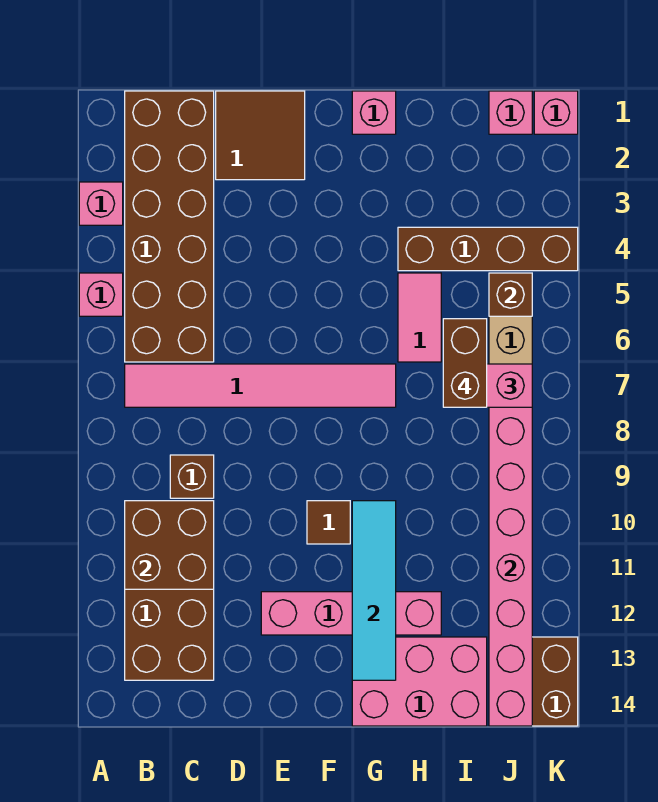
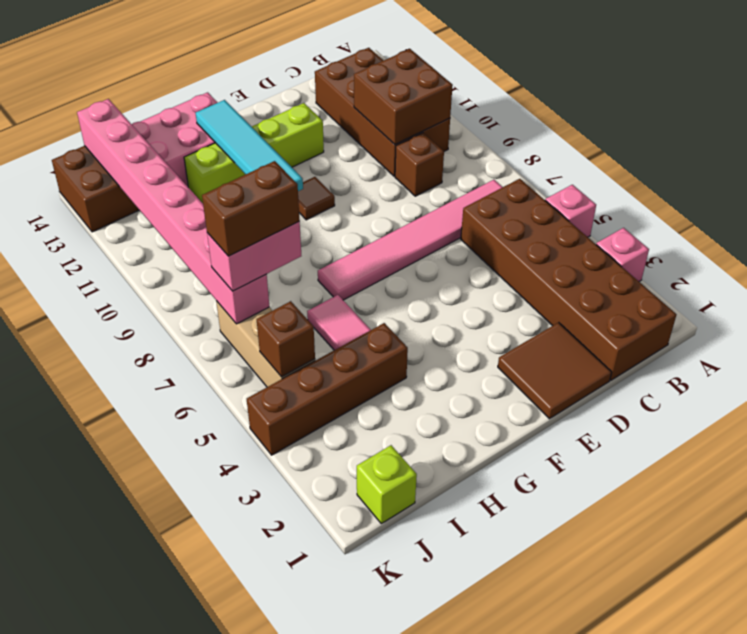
pink 1x4 brick [261,592,441,635] -> lime 1x4 brick [184,103,324,203]
pink 1x1 brick [352,91,396,134] -> none
brown 1x2 brick [443,319,487,407] -> brown 1x2 brick turned to [202,161,300,256]
pink 1x1 brick [489,91,532,134] -> lime 1x1 brick [357,445,417,524]
pink 1x1 brick [534,91,578,134] -> none

